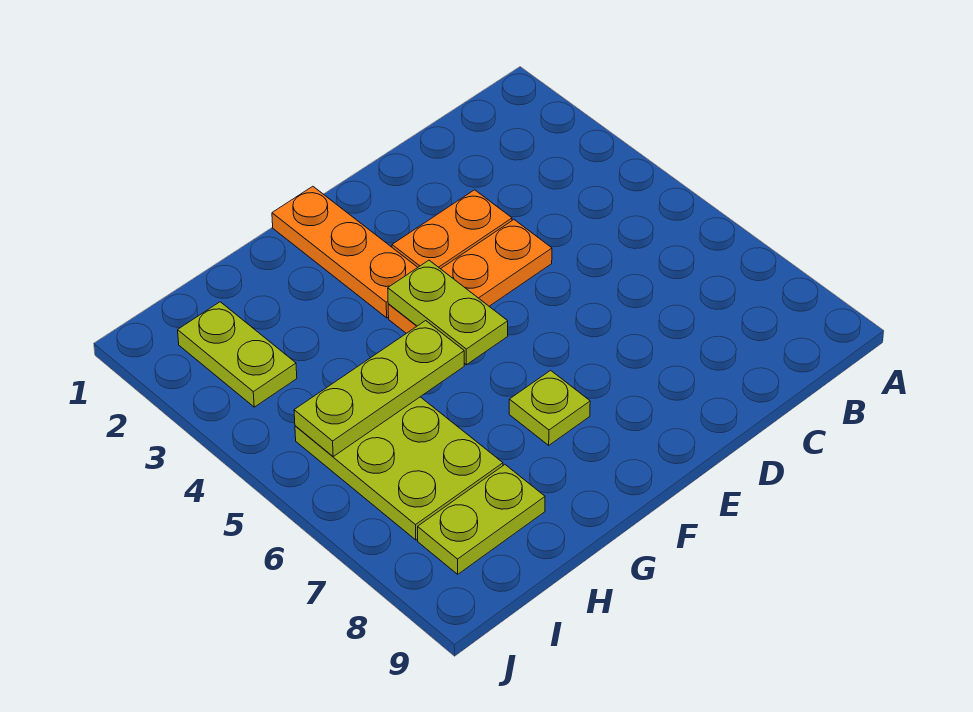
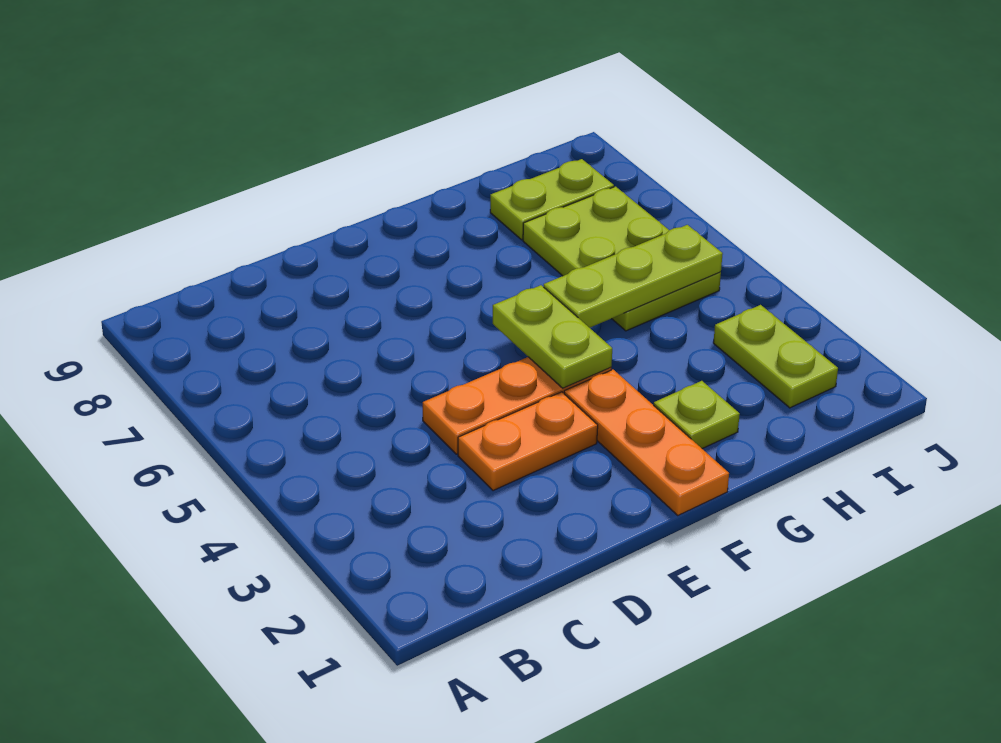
lime 1x1 plate [509,370,590,445] -> lime 1x1 plate moved to [654,381,740,449]

